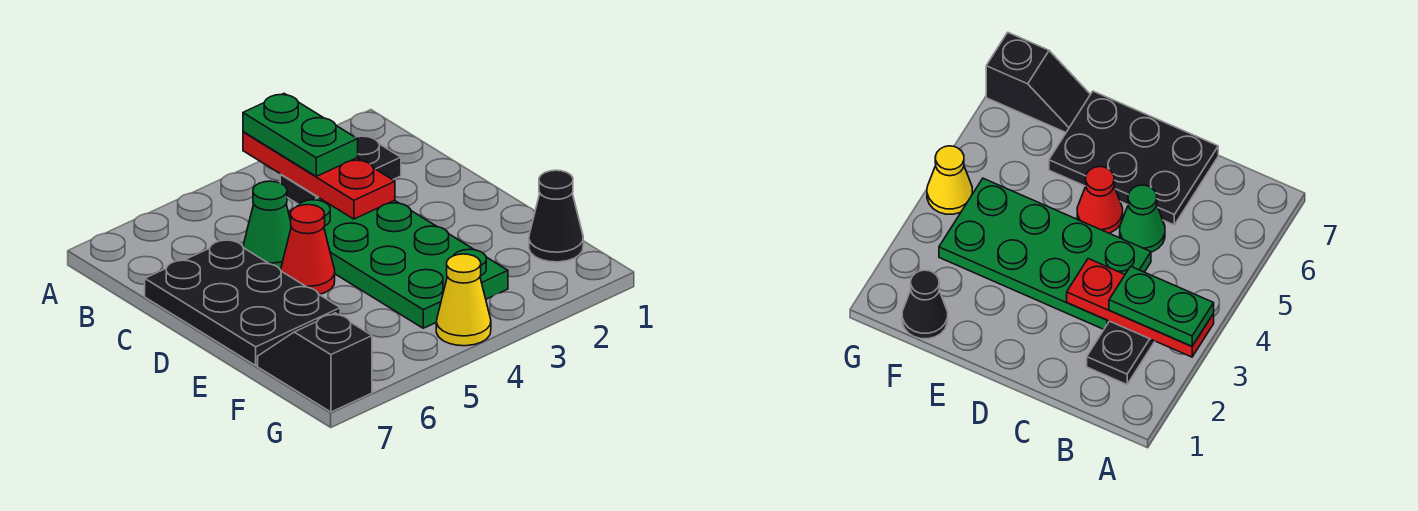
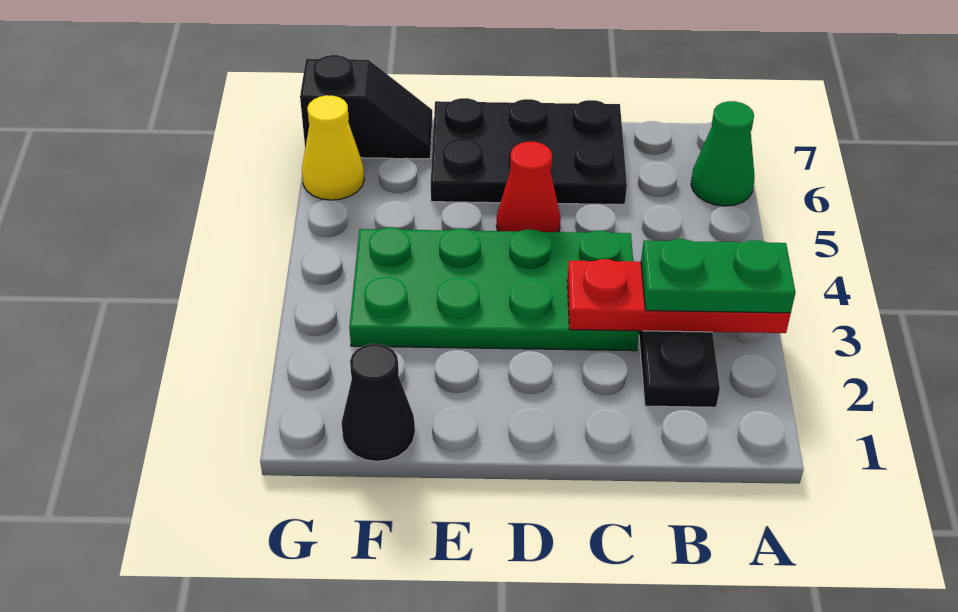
green 1x1 cone [243,181,291,270] -> green 1x1 cone moved to [691,101,754,206]
yellow 1x1 cone [436,254,491,346] -> yellow 1x1 cone moved to [302,95,364,200]

